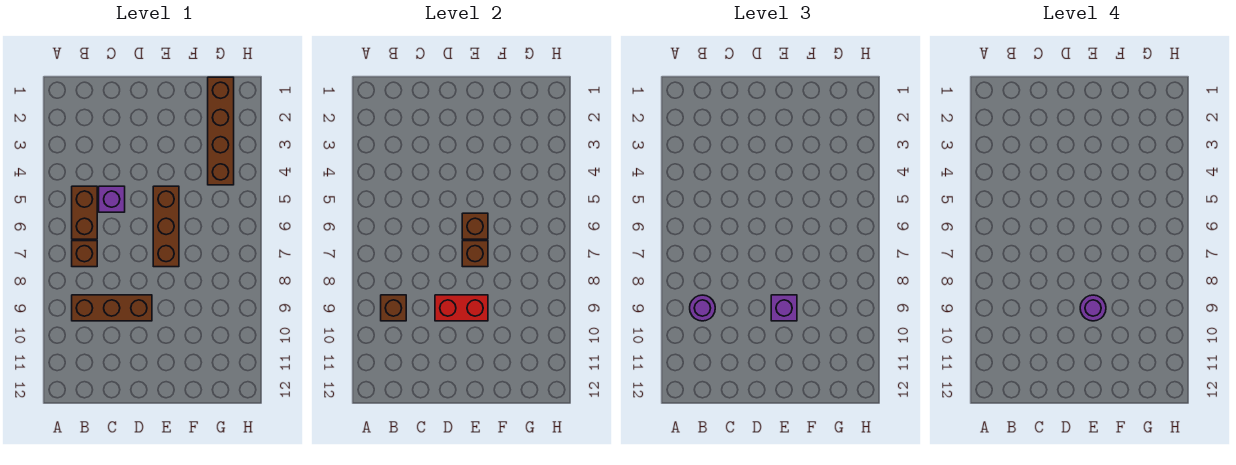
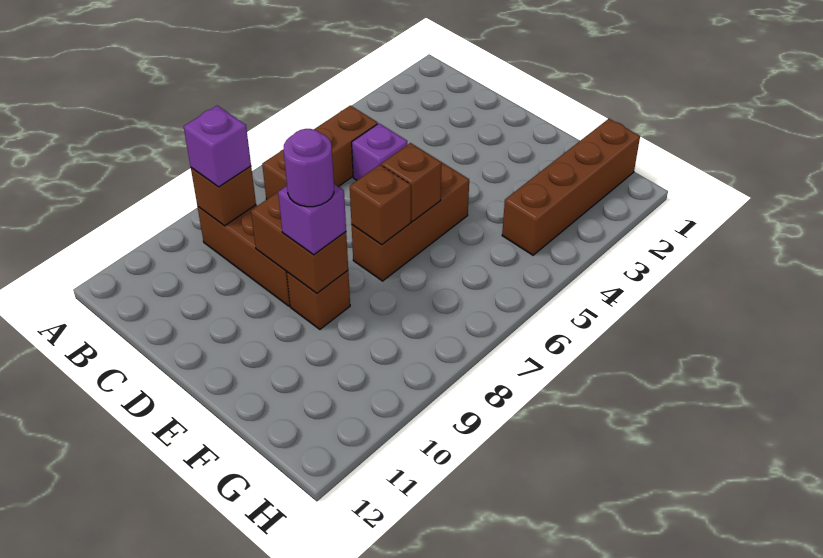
purple 1x1 round brick [690,295,715,321] -> purple 1x1 brick [184,106,251,187]
red 1x2 brick [435,295,488,321] -> brown 1x2 brick [251,192,348,293]
none -> brown 1x1 brick [287,271,350,329]

